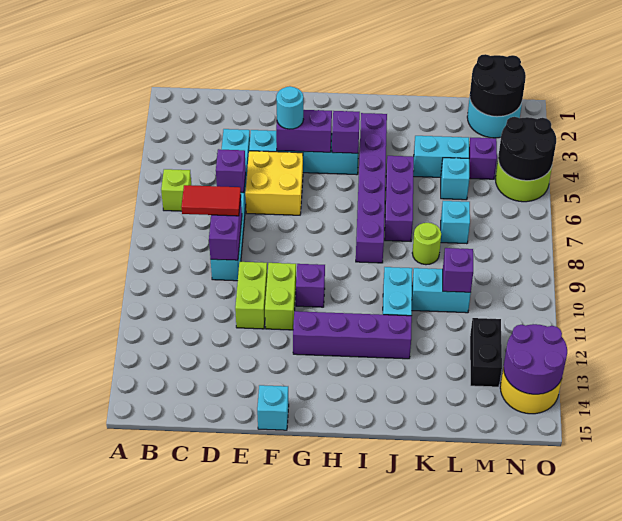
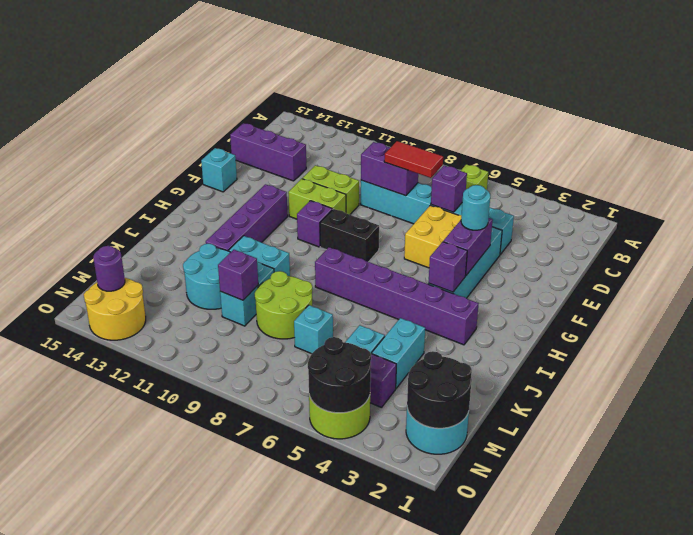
red 1x2 tile [181,185,241,216] -> red 1x2 tile turned to [384,141,443,178]
purple 1x3 brick [385,156,414,241] -> purple 1x3 brick moved to [230,123,306,181]
lime 1x1 round brick [412,223,441,265] -> lime 2x2 round brick [255,271,312,339]
none -> cyan 2x2 round brick [183,244,231,309]
black 1x2 brick [470,318,502,387] -> black 1x2 brick moved to [320,209,379,262]
purple 2x2 round brick [504,324,567,394] -> purple 1x1 round brick [93,246,125,291]

